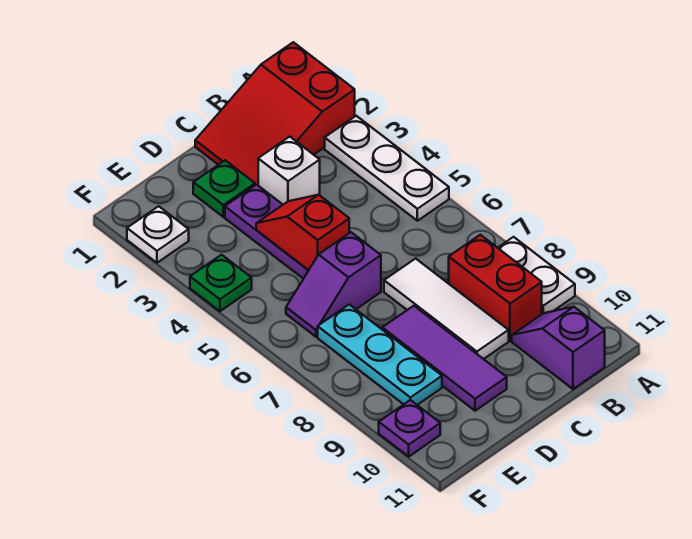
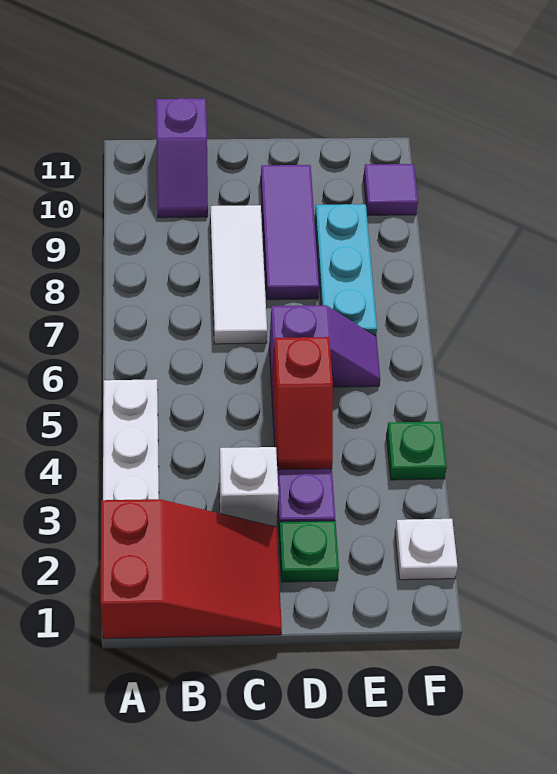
white 1x2 plate [498,237,575,314] -> none
red 1x2 brick [449,235,542,341] -> none
purple 1x1 plate [379,400,440,456] -> purple 1x1 tile [363,164,418,215]

